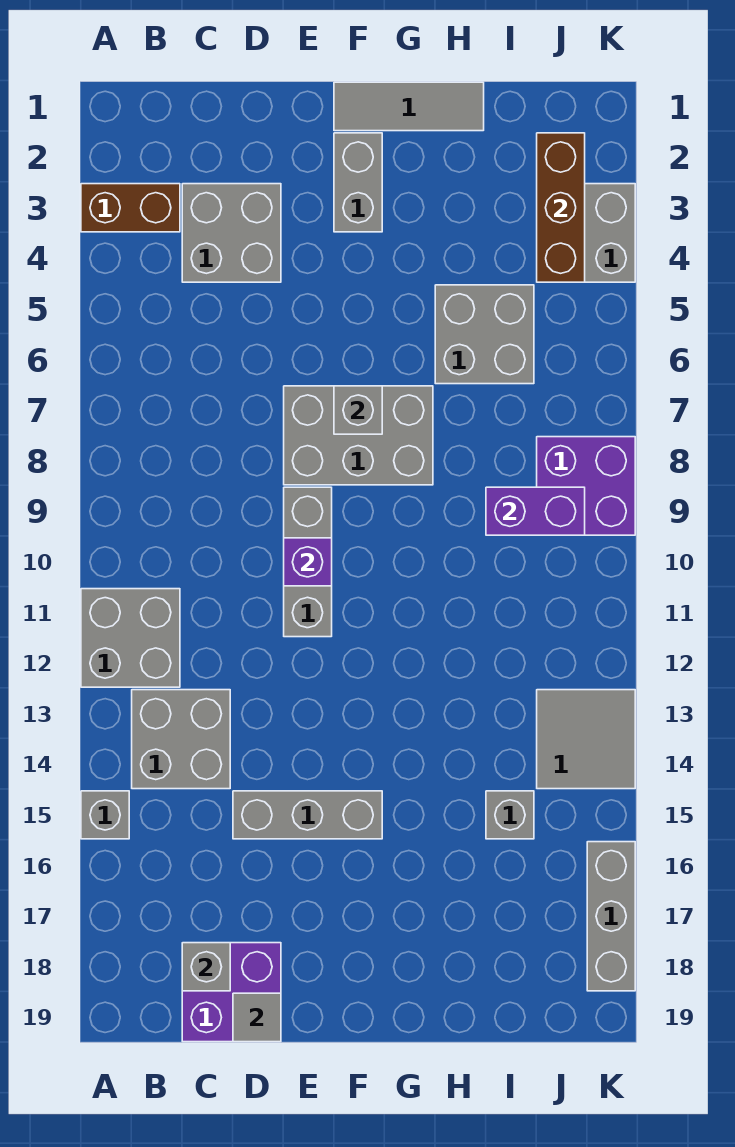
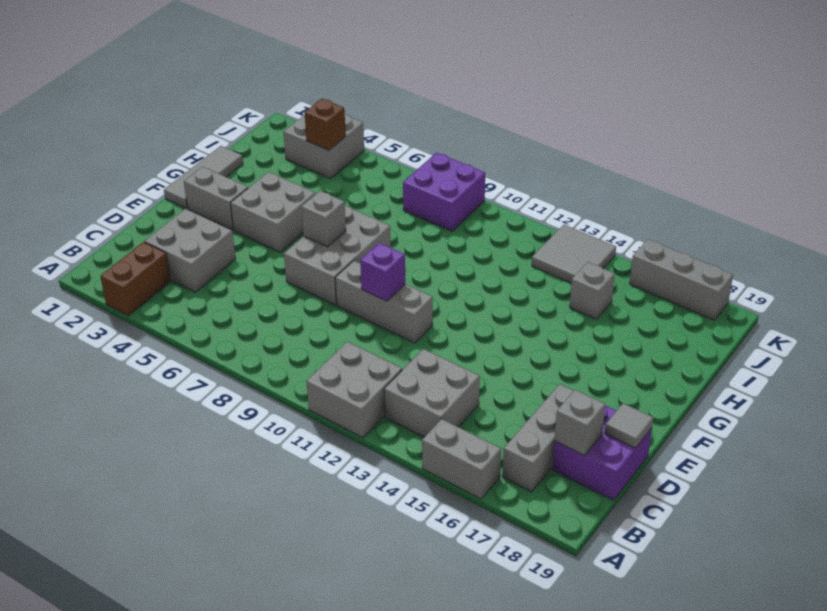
grey 1x1 brick [81,791,129,839] -> grey 1x2 brick [422,419,501,499]
grey 1x3 brick [233,791,382,839] -> grey 1x3 brick moved to [502,384,573,492]
grey 2x2 brick [435,285,534,384] -> grey 2x2 brick moved to [231,172,315,252]
purple 1x2 brick [486,487,585,535] -> none
brown 1x3 brick [537,133,585,282] -> brown 1x1 brick [304,99,346,150]

